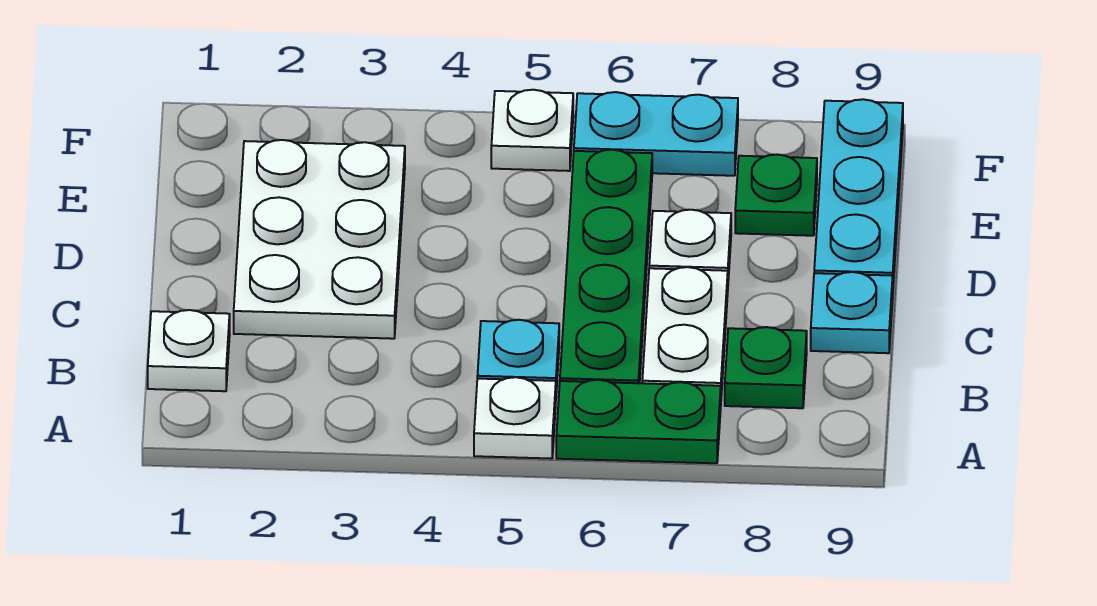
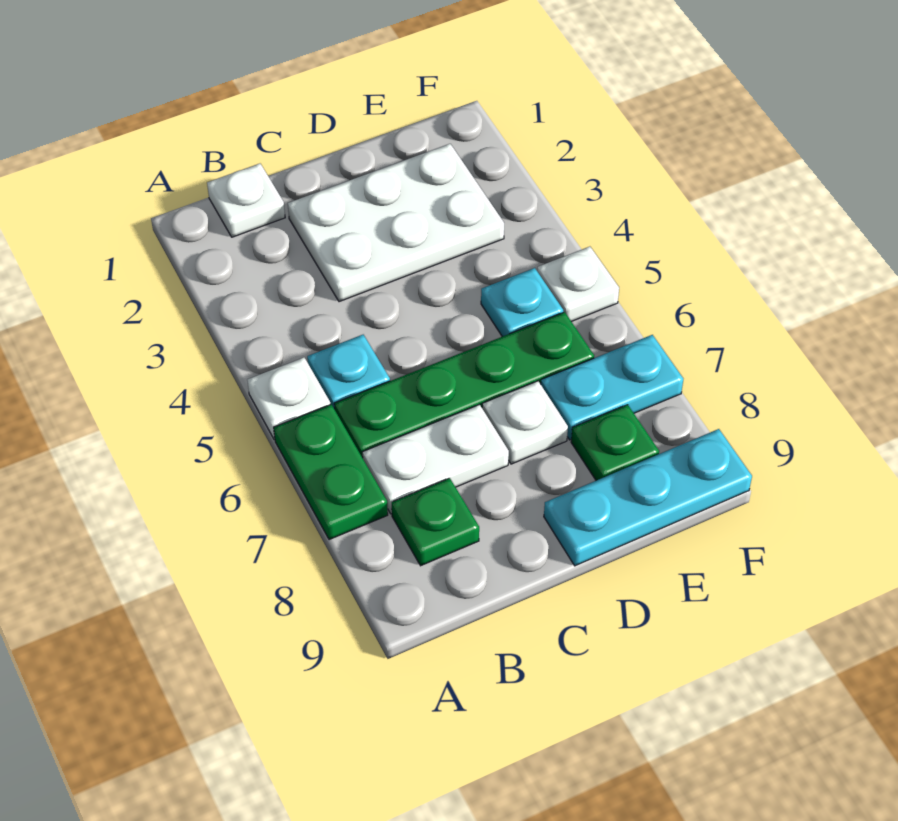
cyan 1x1 plate [811,272,893,353] -> cyan 1x1 plate moved to [481,268,563,337]
cyan 1x2 plate [574,92,738,176] -> cyan 1x2 plate turned to [541,335,683,440]

